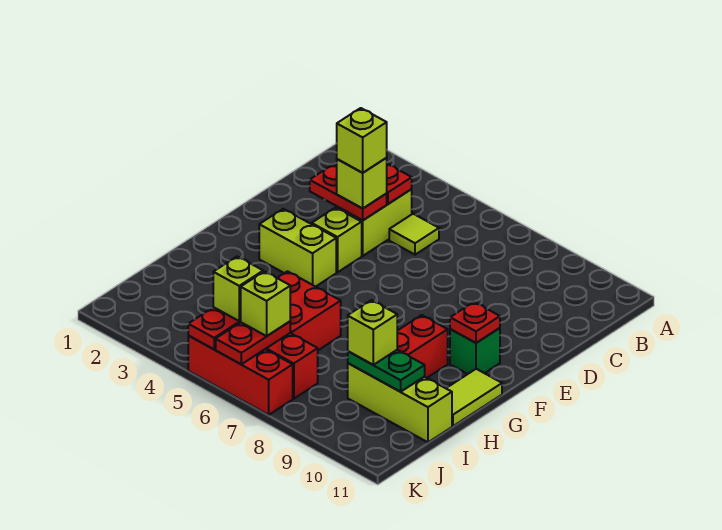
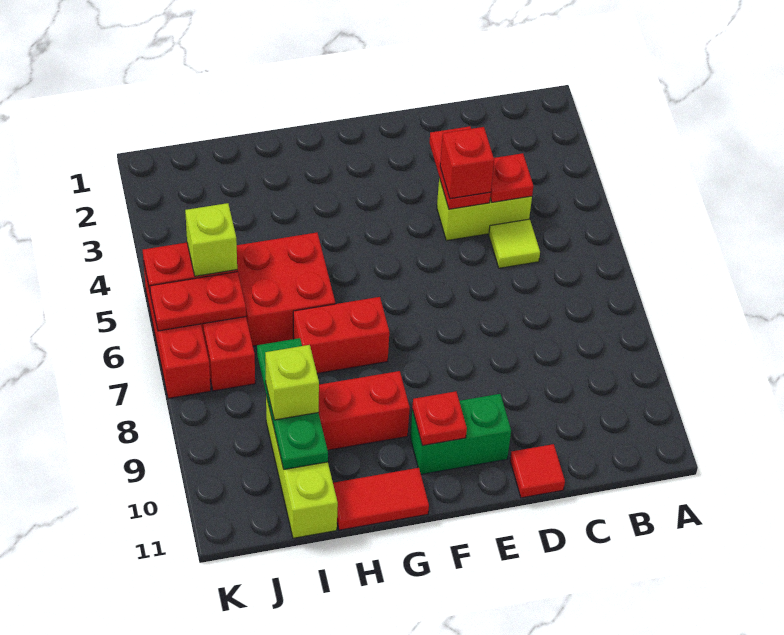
lime 1x1 brick [337,158,387,208] -> red 1x1 brick [440,127,494,199]
lime 1x1 brick [337,108,387,173] -> none
none -> red 1x1 tile [510,444,565,498]
lime 1x1 brick [312,208,362,272] -> none
lime 1x2 brick [259,209,336,287] -> none
green 1x1 brick [450,328,500,374] -> green 1x2 brick [410,394,511,474]
none -> red 1x2 brick [293,297,389,373]
lime 1x2 tile [446,369,502,426] -> red 1x2 tile [333,468,429,530]
green 1x2 plate [348,350,425,392] -> green 1x3 plate [257,338,328,469]
lime 1x1 brick [241,271,290,336] -> none

